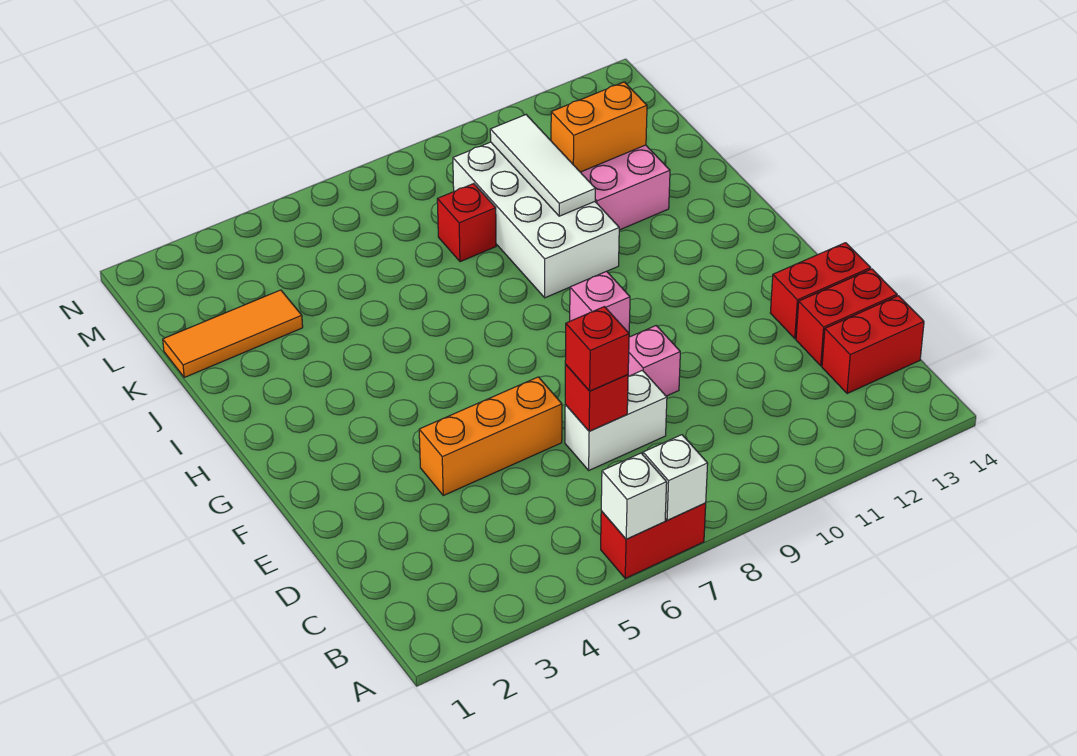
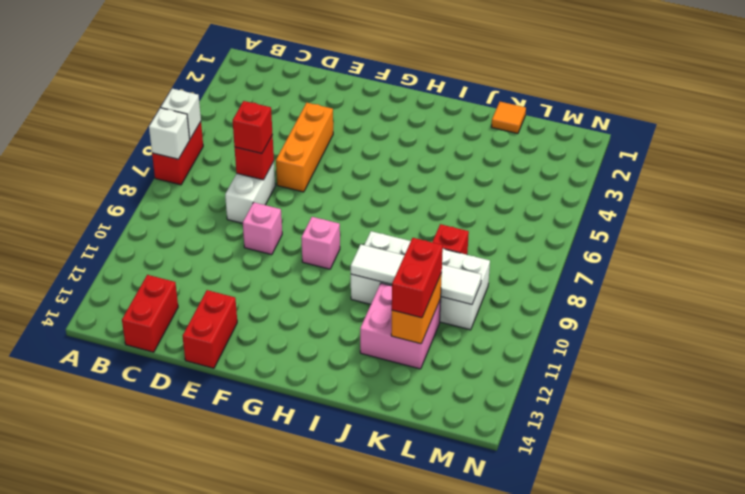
red 1x2 brick [796,269,897,366] -> red 1x2 brick moved to [392,238,443,318]
white 1x3 tile [490,115,595,216] -> white 1x4 tile [351,245,481,304]
orange 1x3 tile [163,290,303,377] -> orange 1x1 tile [491,102,526,134]

